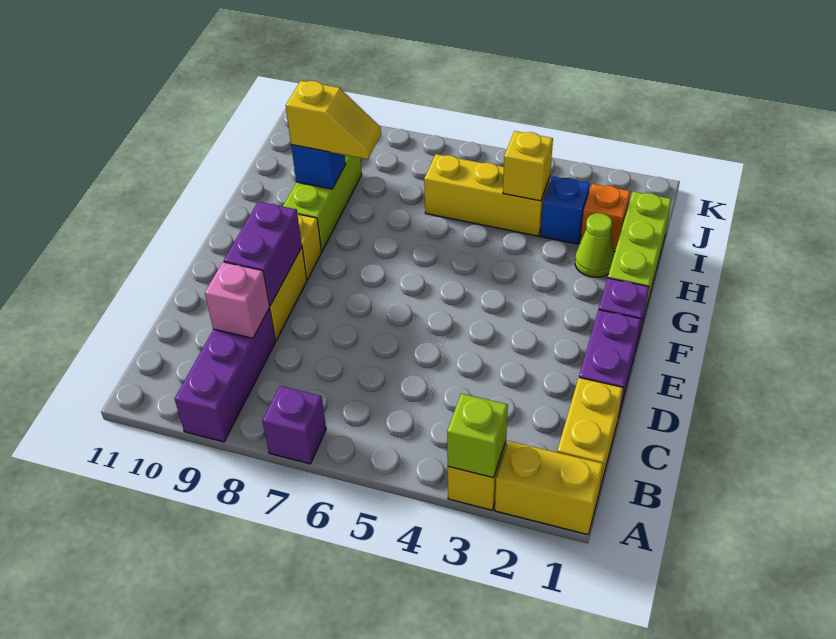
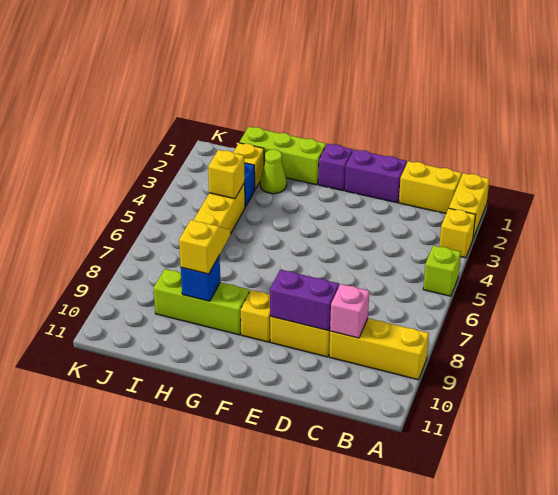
lime 1x1 brick [447,394,508,478] -> lime 1x1 brick moved to [423,245,461,296]
purple 1x1 brick [262,386,326,464] -> none
purple 1x3 brick [175,308,276,442] -> yellow 1x3 brick [329,318,429,380]
orange 1x1 brick [580,184,631,252] -> yellow 1x1 brick [233,143,264,189]

